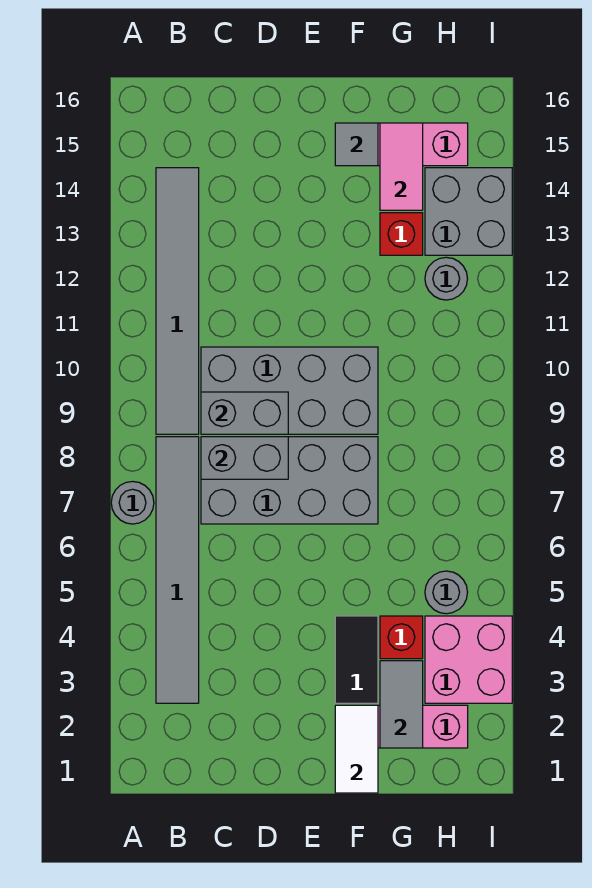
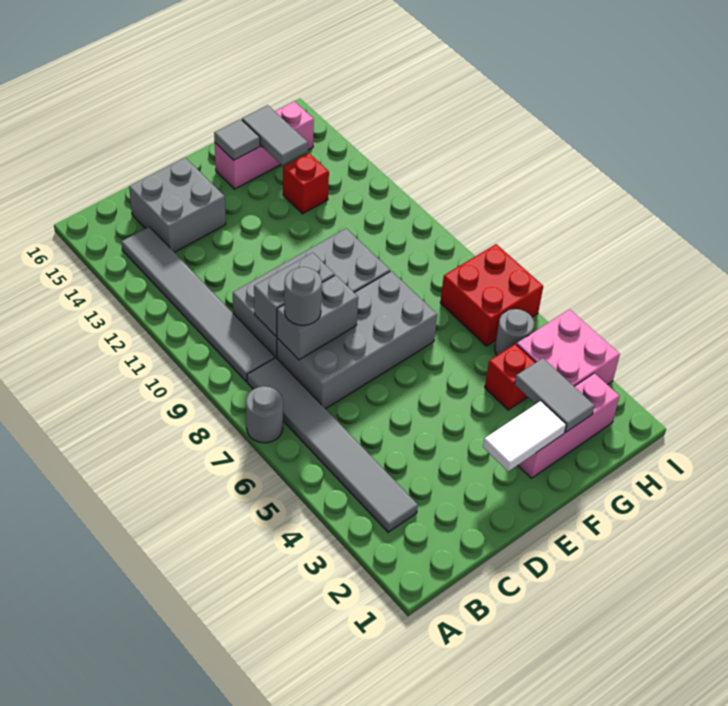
white 1x2 tile [335,705,378,793] -> white 1x2 tile turned to [483,401,566,471]
black 1x2 tile [335,616,378,703] -> none
pink 1x2 tile [380,123,423,210] -> grey 1x2 tile [242,105,308,165]
none -> red 2x2 brick [440,244,543,346]
grey 1x1 round brick [425,257,468,300] -> grey 1x1 round brick moved to [284,267,322,325]
grey 2x2 brick [425,168,512,255] -> grey 2x2 brick moved to [129,158,226,252]

